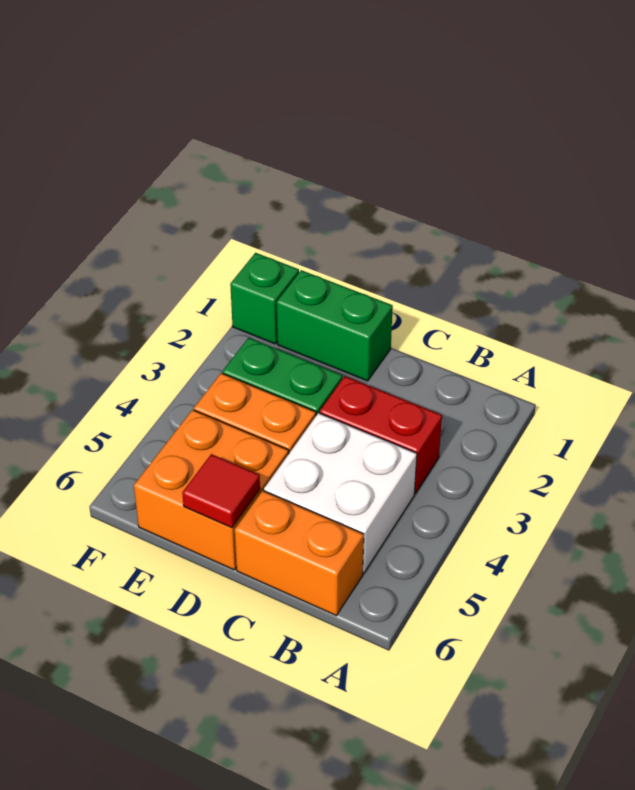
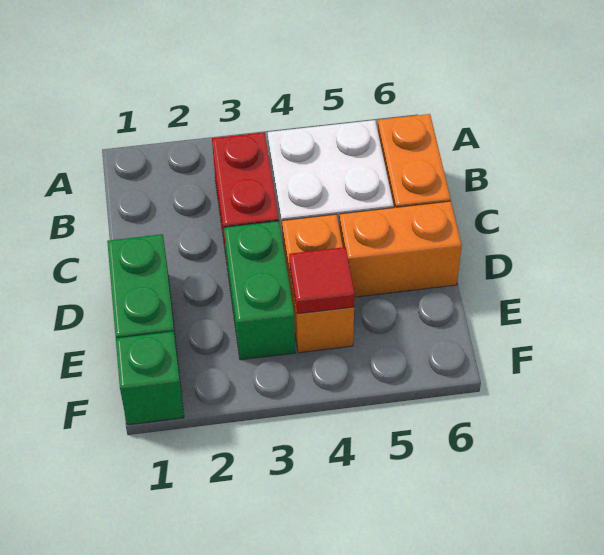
orange 2x2 brick [134,410,289,570] -> orange 1x2 brick [339,201,462,297]
red 1x1 tile [182,454,260,528] -> red 1x1 tile moved to [289,247,355,314]

